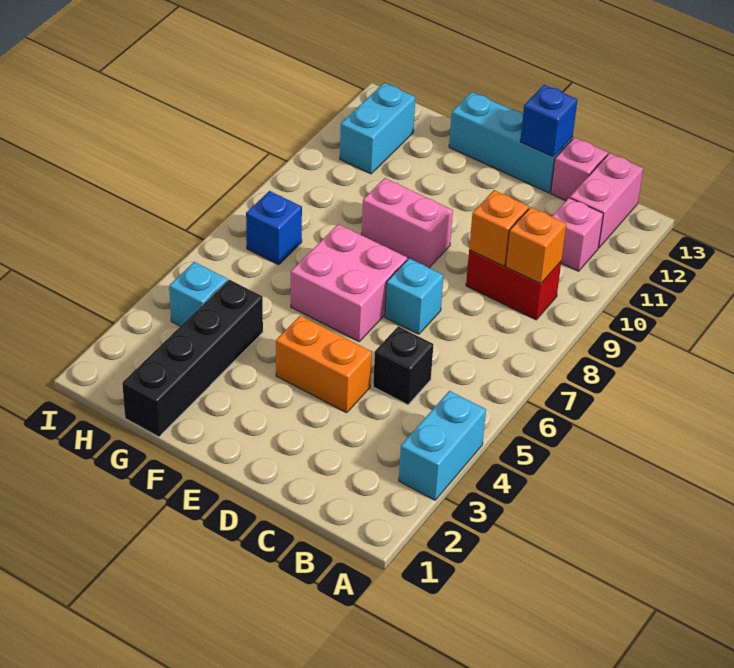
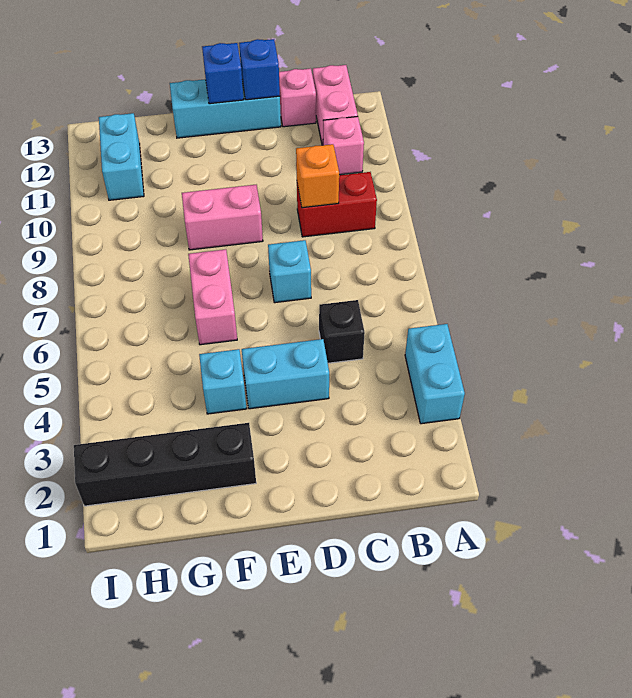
orange 1x1 brick [506,207,566,284] -> none
orange 1x2 brick [276,315,372,413] -> cyan 1x2 brick [242,339,329,409]
pink 2x2 brick [291,224,407,341] -> pink 1x2 brick [188,249,237,345]
black 1x4 brick [122,279,263,437] -> black 1x4 brick turned to [74,423,256,506]
cyan 1x1 brick [169,262,227,326] -> cyan 1x1 brick moved to [199,349,247,414]
blue 1x1 brick [246,191,302,265] -> blue 1x1 brick moved to [202,43,244,104]

